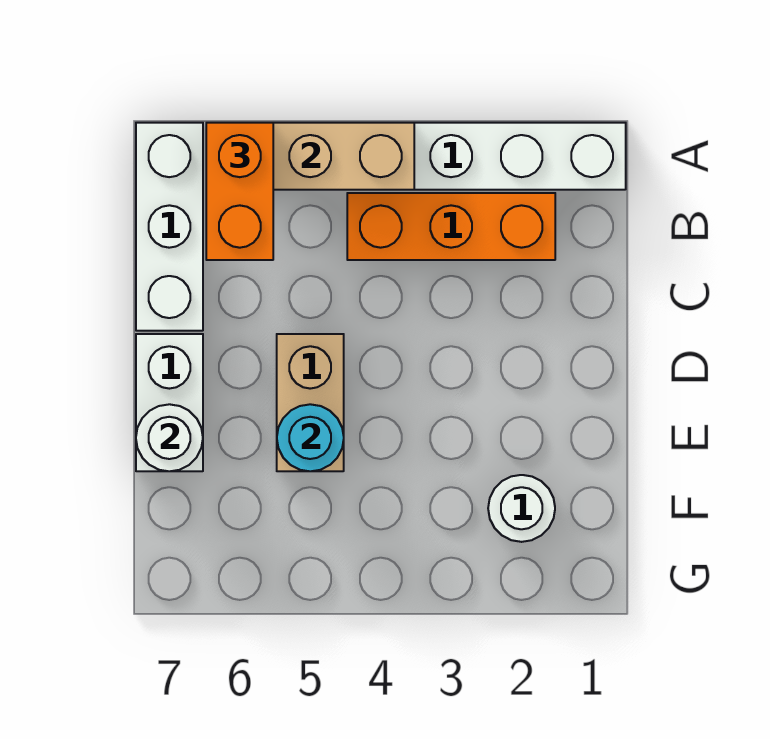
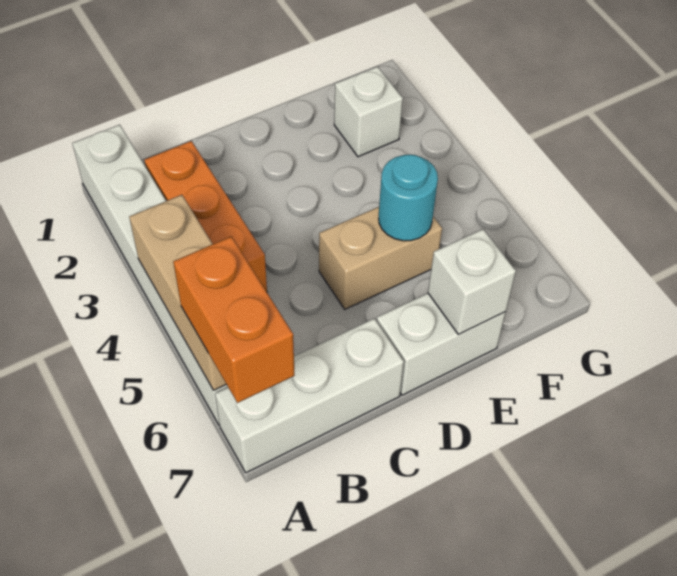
orange 1x2 brick [206,123,273,260] -> orange 1x2 brick turned to [173,237,295,403]
white 1x1 round brick [136,404,203,471] -> white 1x1 brick [428,229,516,334]
white 1x1 round brick [488,475,555,542] -> white 1x1 brick [334,67,403,157]

